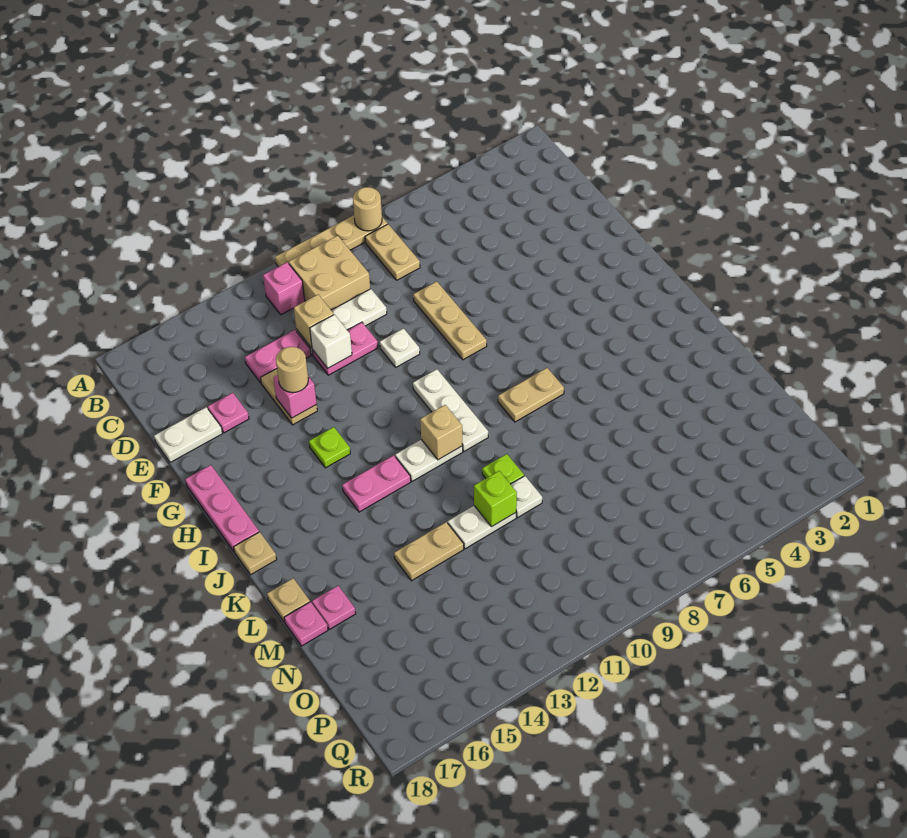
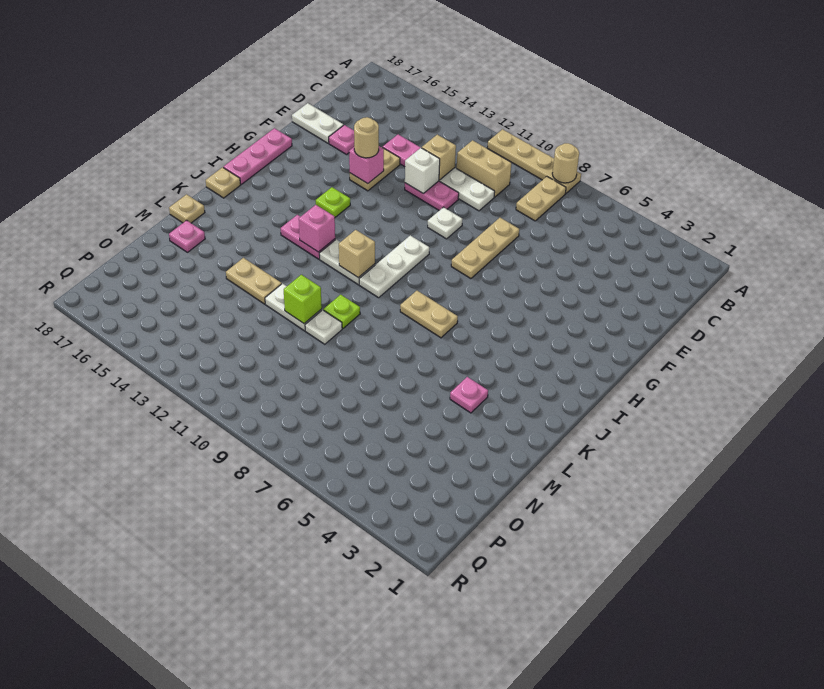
tan 2x2 brick [289,236,370,310] -> tan 1x2 brick [457,140,511,197]
pink 1x1 brick [263,262,305,315] -> pink 1x1 brick moved to [299,205,335,252]
pink 1x1 plate [284,602,328,646] -> pink 1x1 plate moved to [450,377,488,413]

